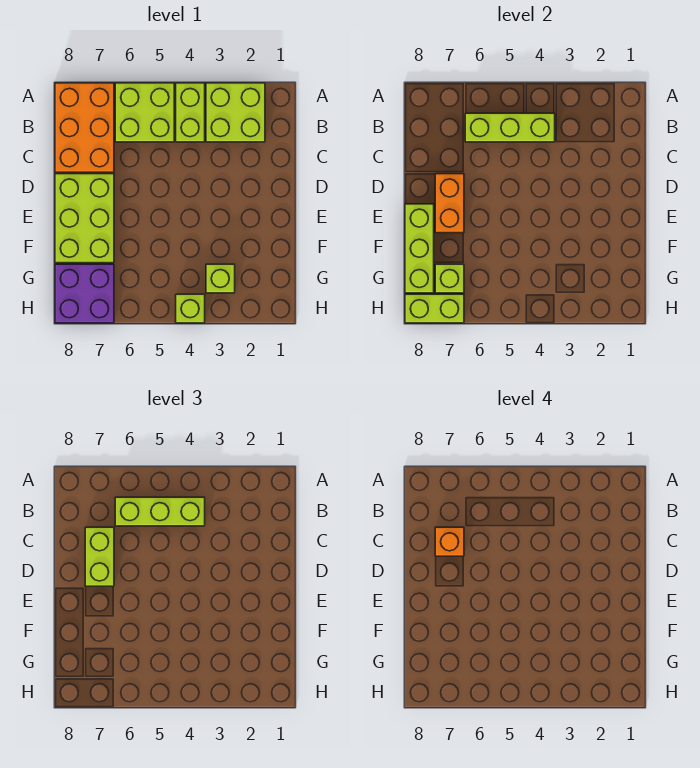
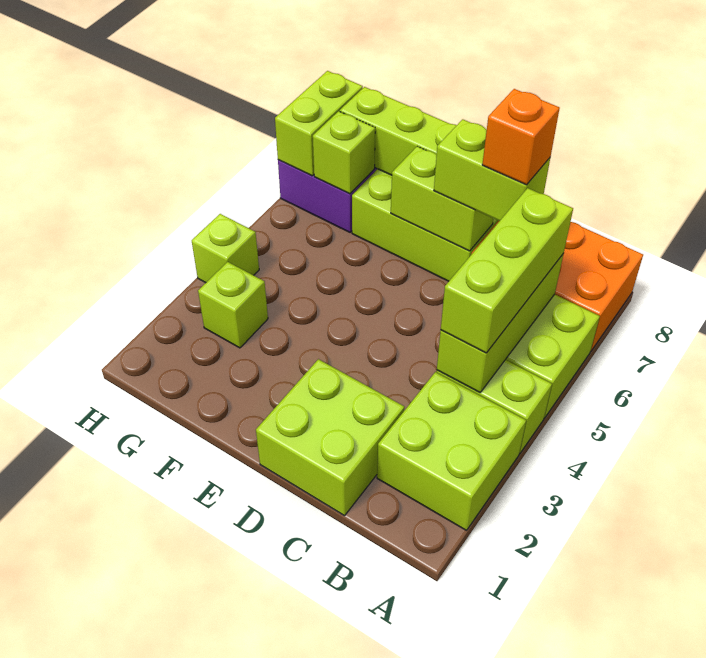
none -> lime 2x2 brick [256,359,404,516]
orange 1x2 brick [435,174,464,233] -> lime 1x2 brick [391,146,493,251]

